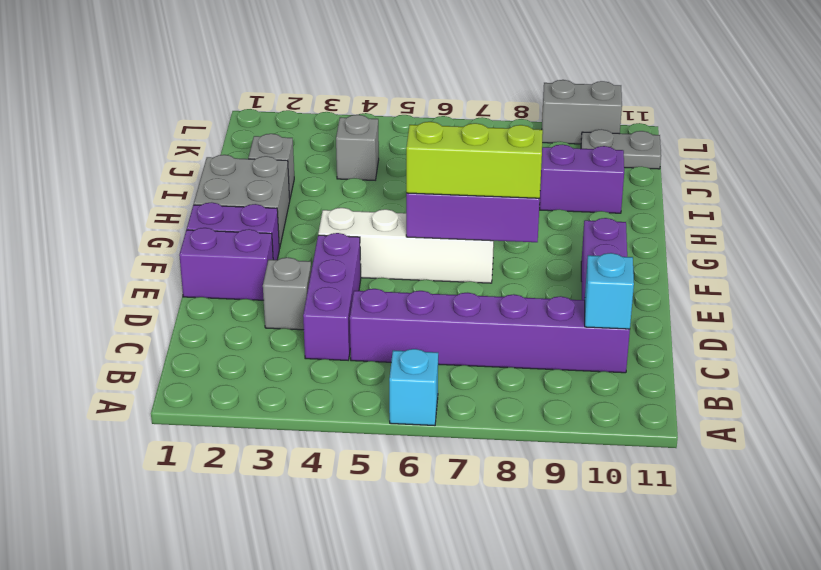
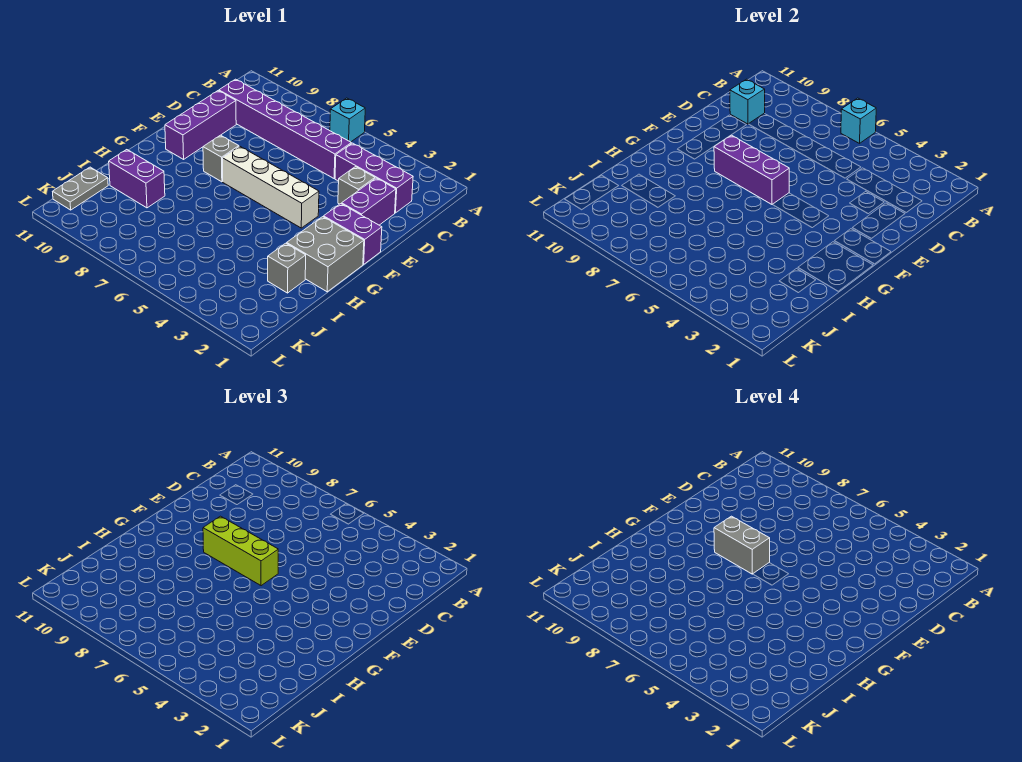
none -> cyan 1x1 brick [841,98,876,143]
purple 1x3 brick [303,233,361,360] -> purple 1x3 brick turned to [335,143,413,213]
purple 1x2 brick [179,228,273,300] -> purple 1x2 brick turned to [342,178,396,225]
grey 1x1 brick [336,115,379,180] -> grey 1x1 brick moved to [203,135,239,182]
grey 1x2 plate [581,129,661,169] -> grey 1x2 plate turned to [52,167,108,210]
grey 1x2 brick [542,80,622,144] -> grey 1x2 brick moved to [714,516,770,574]

